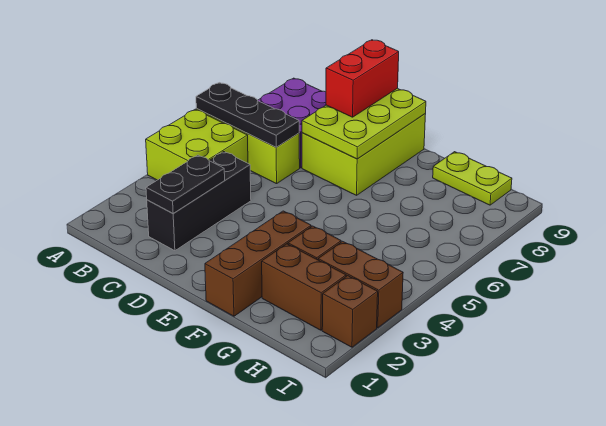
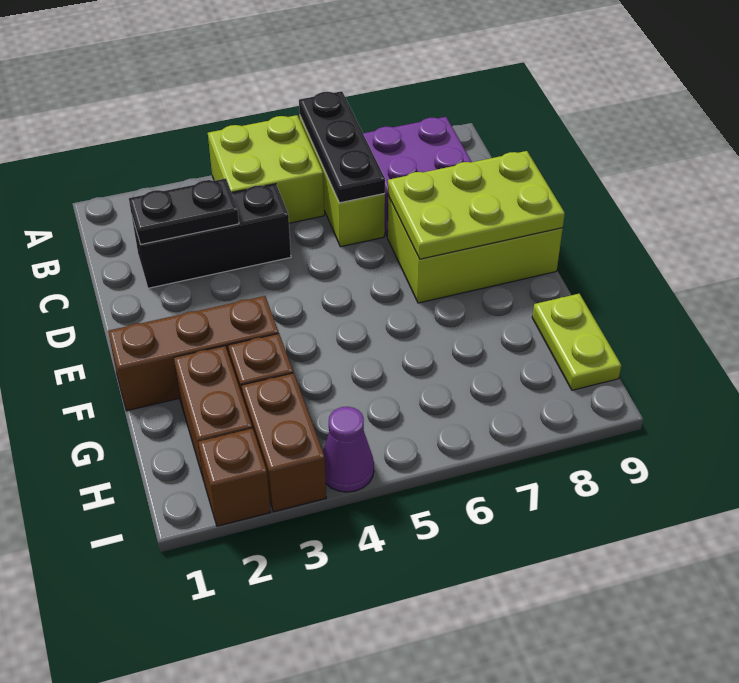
red 1x2 brick [326,40,399,117] -> none
none -> purple 1x1 cone [323,407,374,492]

